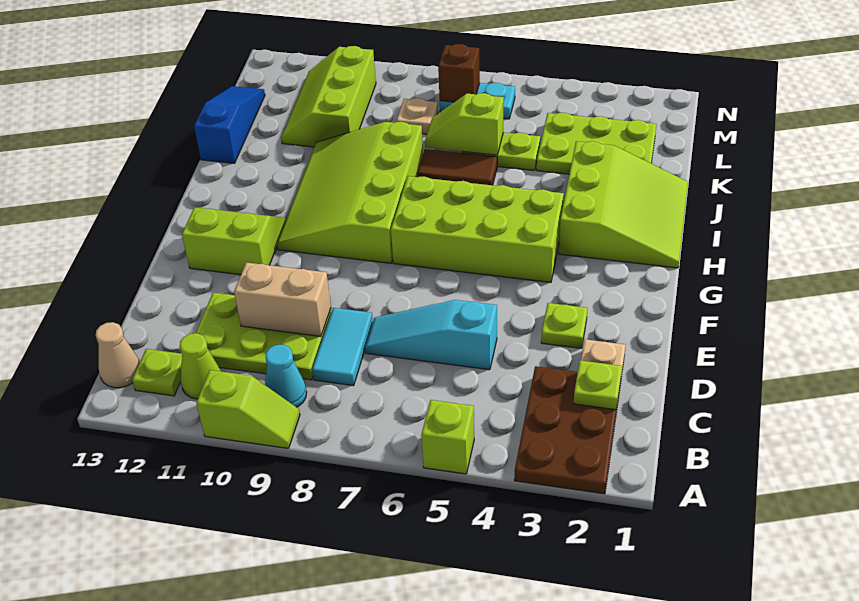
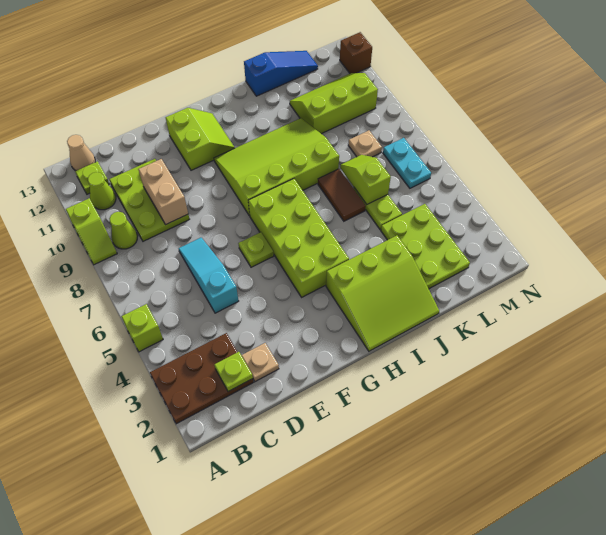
cyan 1x1 cone [265,345,307,407] -> lime 1x1 cone [109,212,138,249]
cyan 1x2 tile [312,308,373,386] -> none
lime 1x1 plate [541,303,587,348] -> lime 1x1 plate moved to [238,232,274,267]
brown 1x1 brick [438,44,480,102] -> brown 1x1 brick moved to [340,32,372,73]

